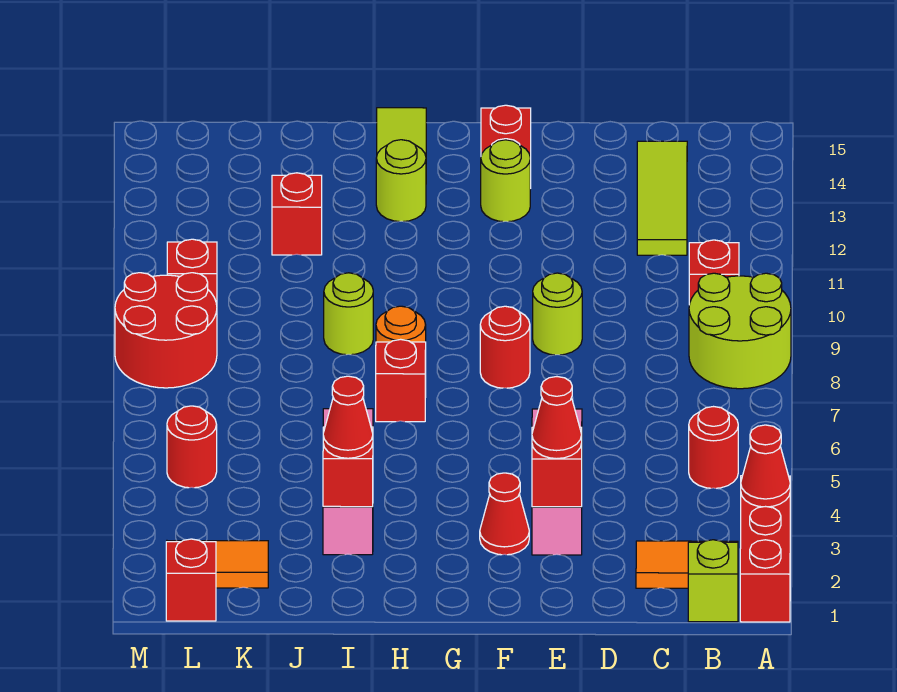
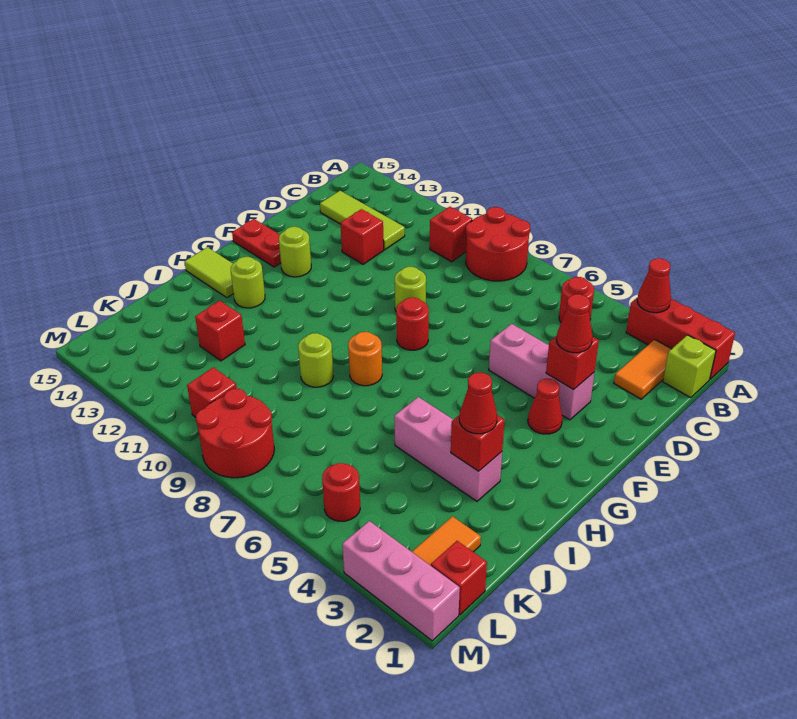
lime 2x2 round brick [689,273,791,389] -> red 2x2 round brick [466,207,530,281]
red 1x1 brick [376,339,426,422] -> red 1x1 brick moved to [340,209,384,264]
none -> pink 1x3 brick [342,521,460,641]

